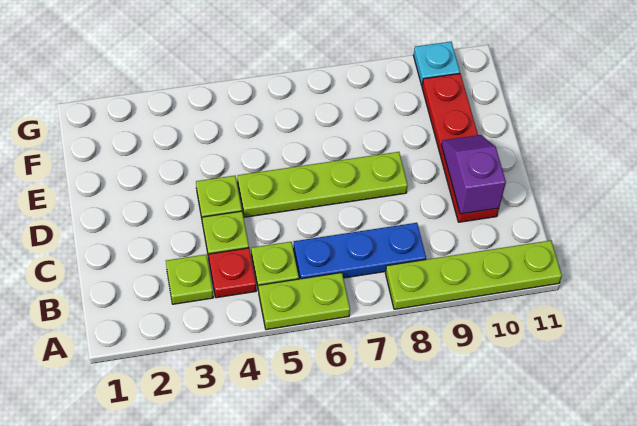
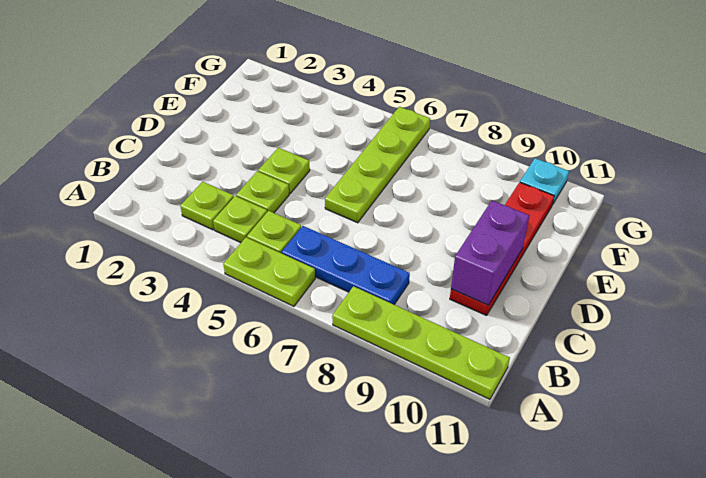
red 1x1 plate [209,248,256,298] -> lime 1x1 plate [213,196,267,243]
purple 1x2 slope [442,135,506,214] -> purple 1x2 brick [451,200,529,305]
lime 1x4 plate [238,152,408,217] -> lime 1x4 plate turned to [325,107,430,223]

